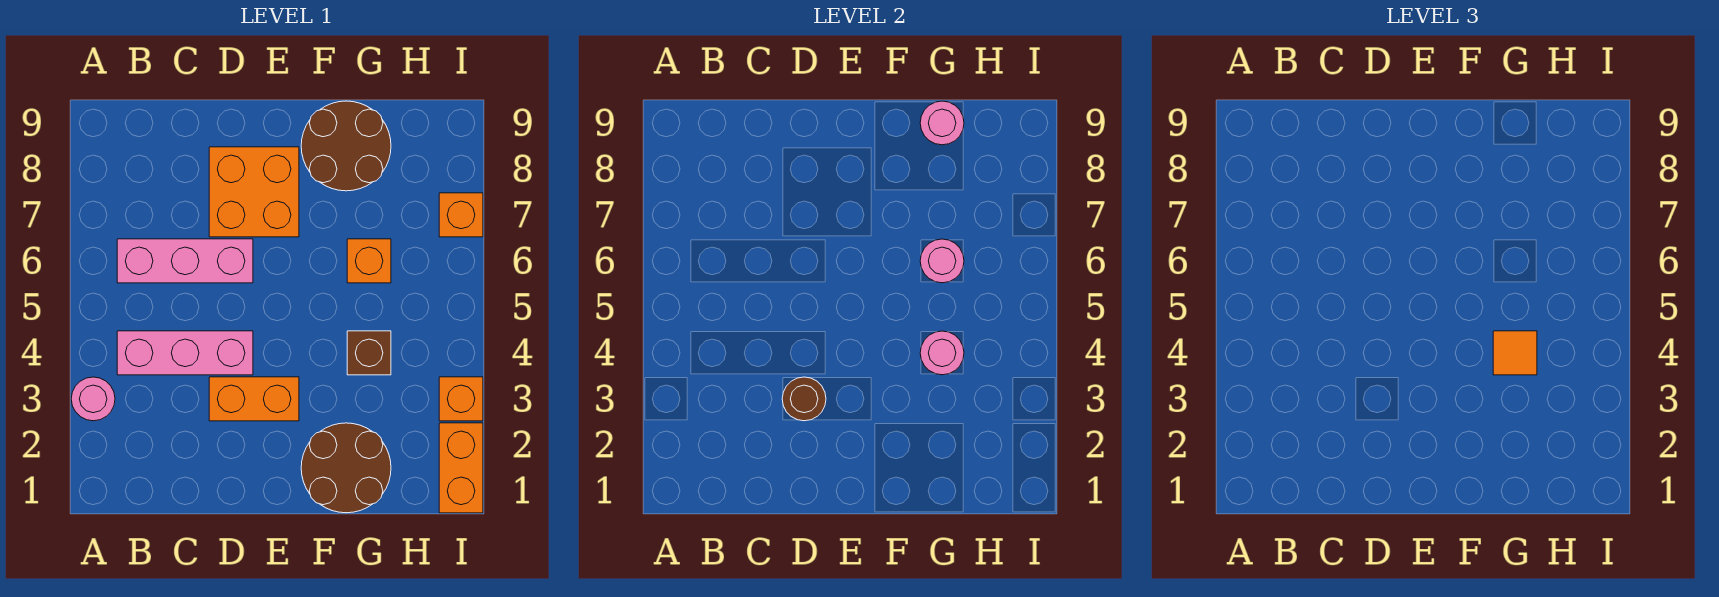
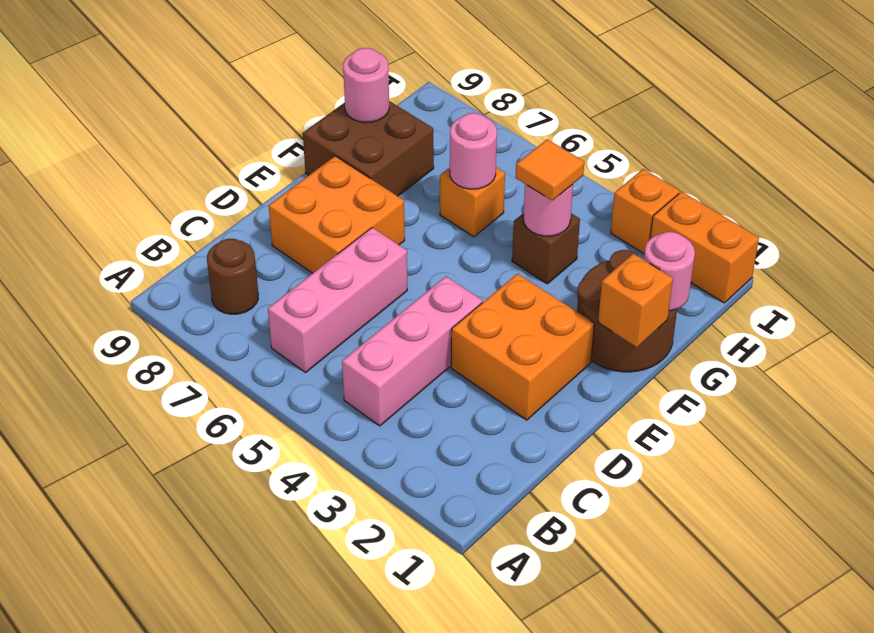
pink 1x1 round brick [71,377,115,421] -> pink 1x1 round brick moved to [644,232,695,311]
orange 1x2 brick [209,377,299,421] -> orange 2x2 brick [451,274,595,420]
brown 1x1 round brick [782,377,826,421] -> brown 1x1 round brick moved to [207,239,259,314]
brown 2x2 round brick [301,101,391,191] -> brown 2x2 brick [303,101,434,196]
orange 1x1 brick [439,193,483,237] -> orange 1x1 brick moved to [598,254,673,347]

